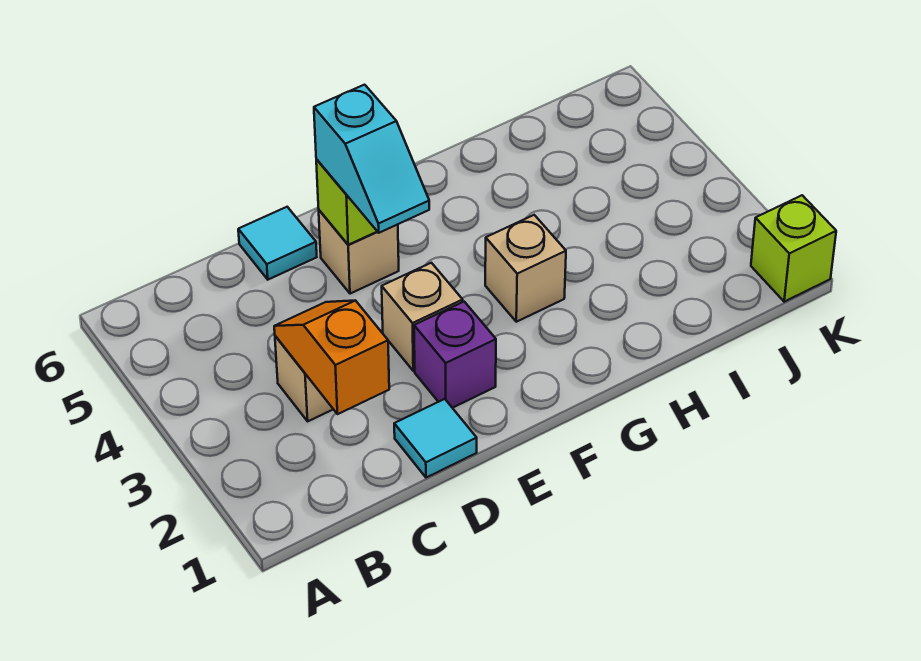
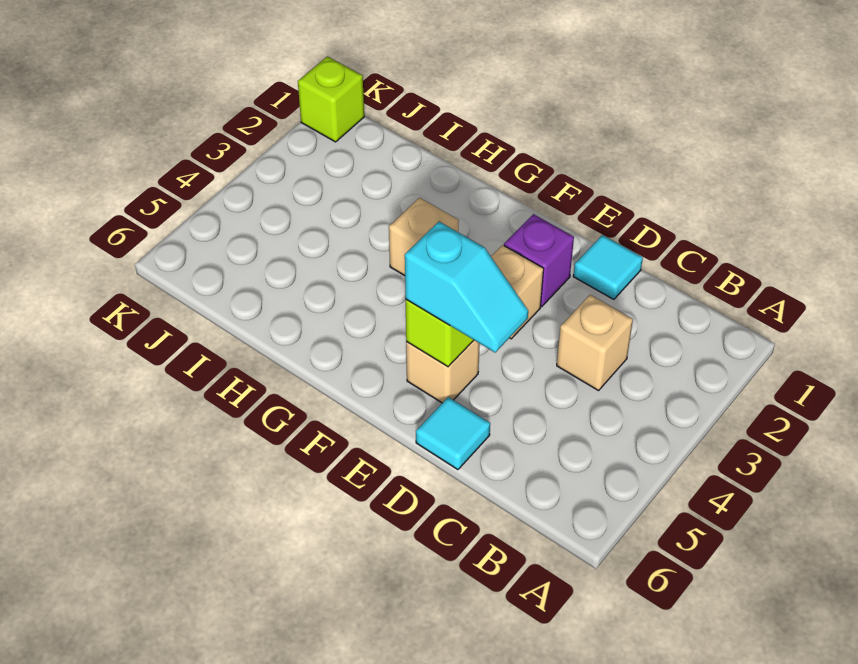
orange 1x2 slope [274,300,389,414] -> none
cyan 1x2 slope [314,85,429,233] -> cyan 1x2 slope turned to [405,222,528,352]

